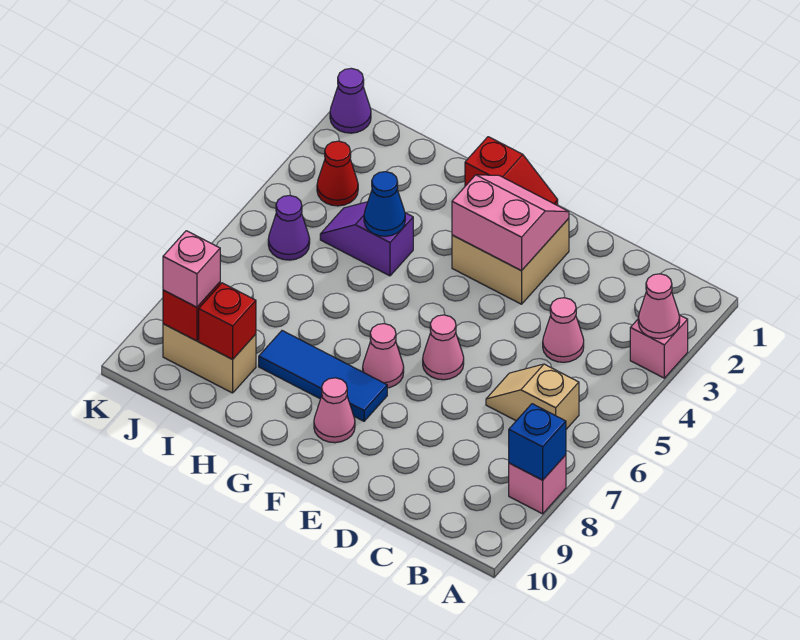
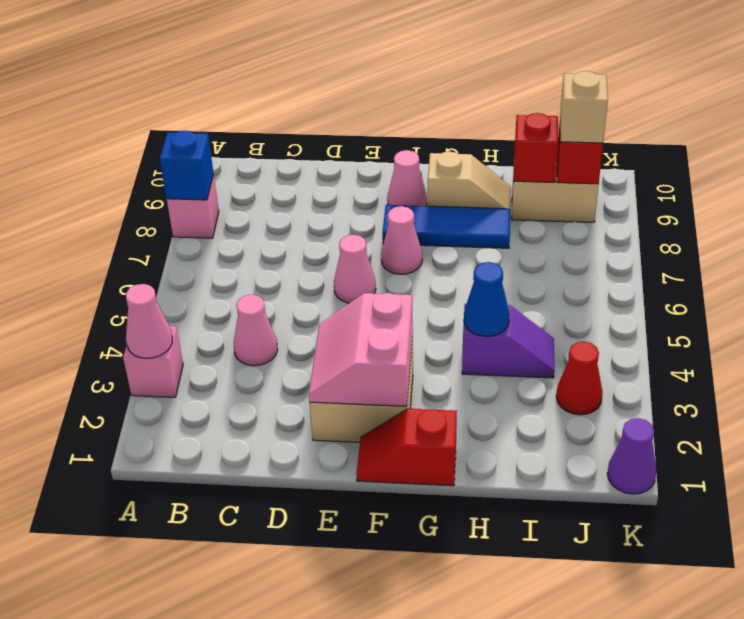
tan 1x2 slope [486,364,579,429] -> tan 1x2 slope moved to [428,151,511,209]
pink 2x2 slope [452,175,569,271] -> pink 2x2 slope turned to [309,293,413,406]
purple 1x1 cone [268,195,310,260] -> none
pink 1x1 brick [163,231,220,307] -> tan 1x1 brick [560,71,608,143]

